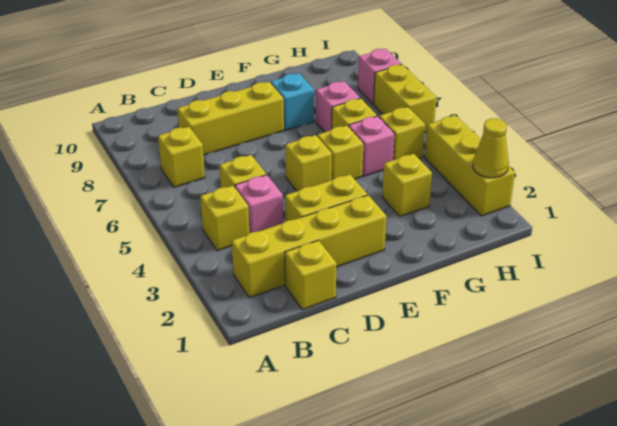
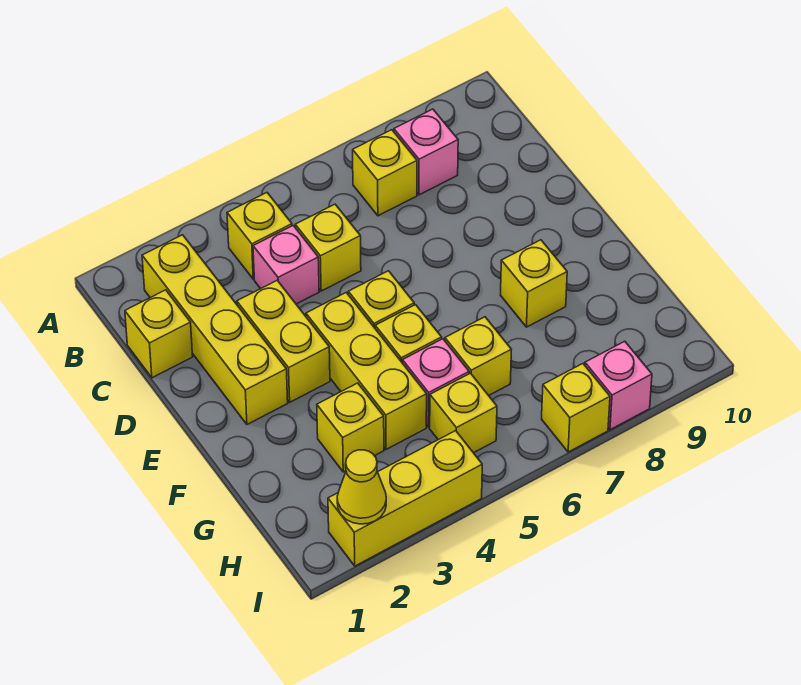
yellow 1x3 brick [177,82,284,155] -> yellow 1x3 brick moved to [306,293,427,449]
cyan 1x1 brick [271,73,314,130] -> yellow 1x1 brick [501,240,567,327]
pink 1x1 brick [316,81,360,132] -> pink 1x1 brick moved to [394,109,458,195]
yellow 1x2 brick [374,65,436,133] -> yellow 1x1 brick [542,364,610,452]

